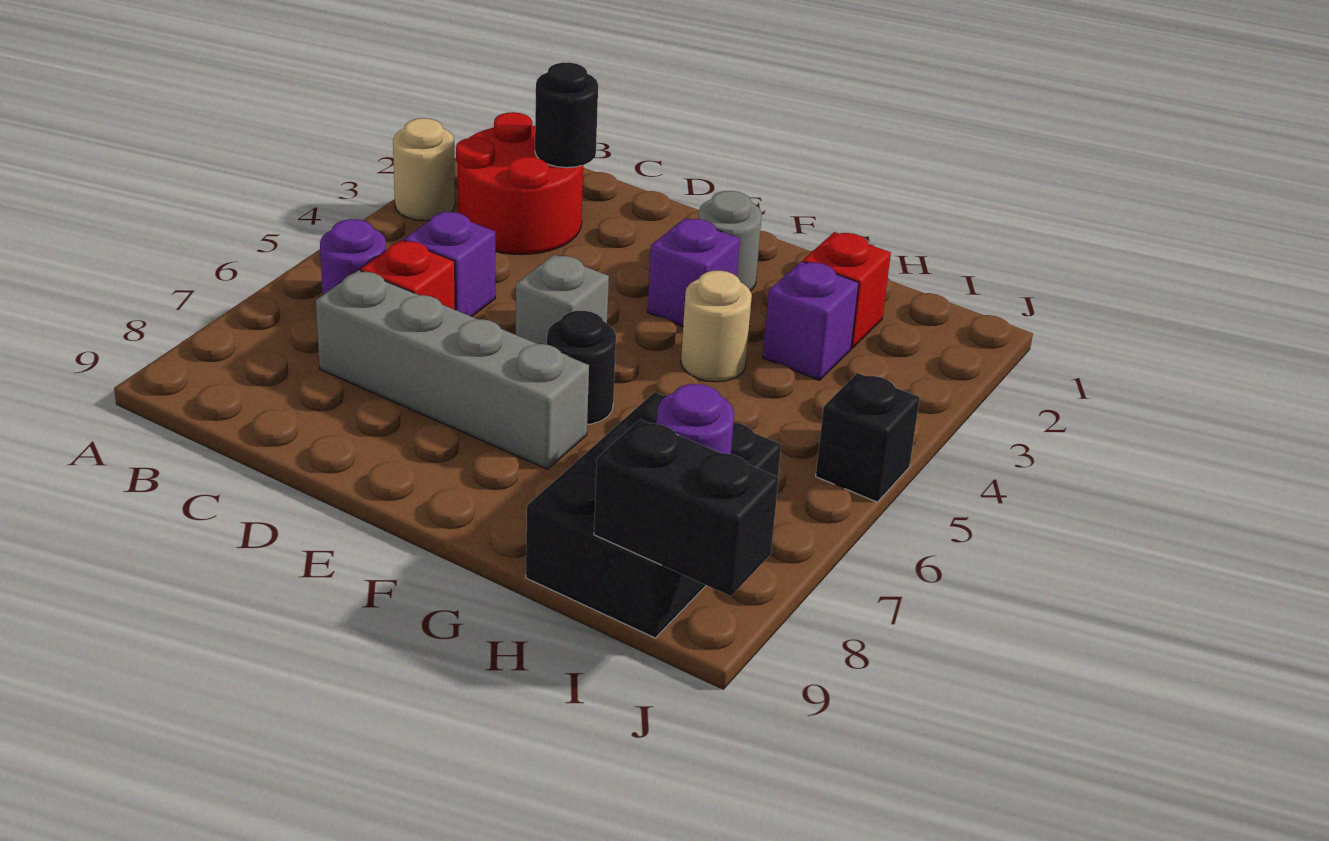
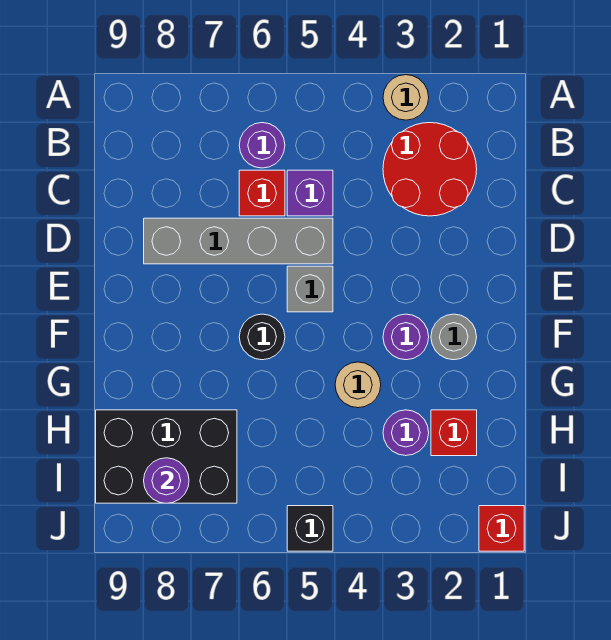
black 1x1 round brick [535,62,598,168] -> none
grey 1x4 brick [316,270,589,469] -> grey 1x4 brick turned to [144,218,333,264]
purple 1x1 brick [648,218,740,326] -> purple 1x1 round brick [383,314,429,360]
purple 1x1 brick [763,261,859,380] -> purple 1x1 round brick [383,410,429,456]
black 1x2 brick [594,419,779,596] -> none
none -> red 1x1 brick [479,506,524,551]

